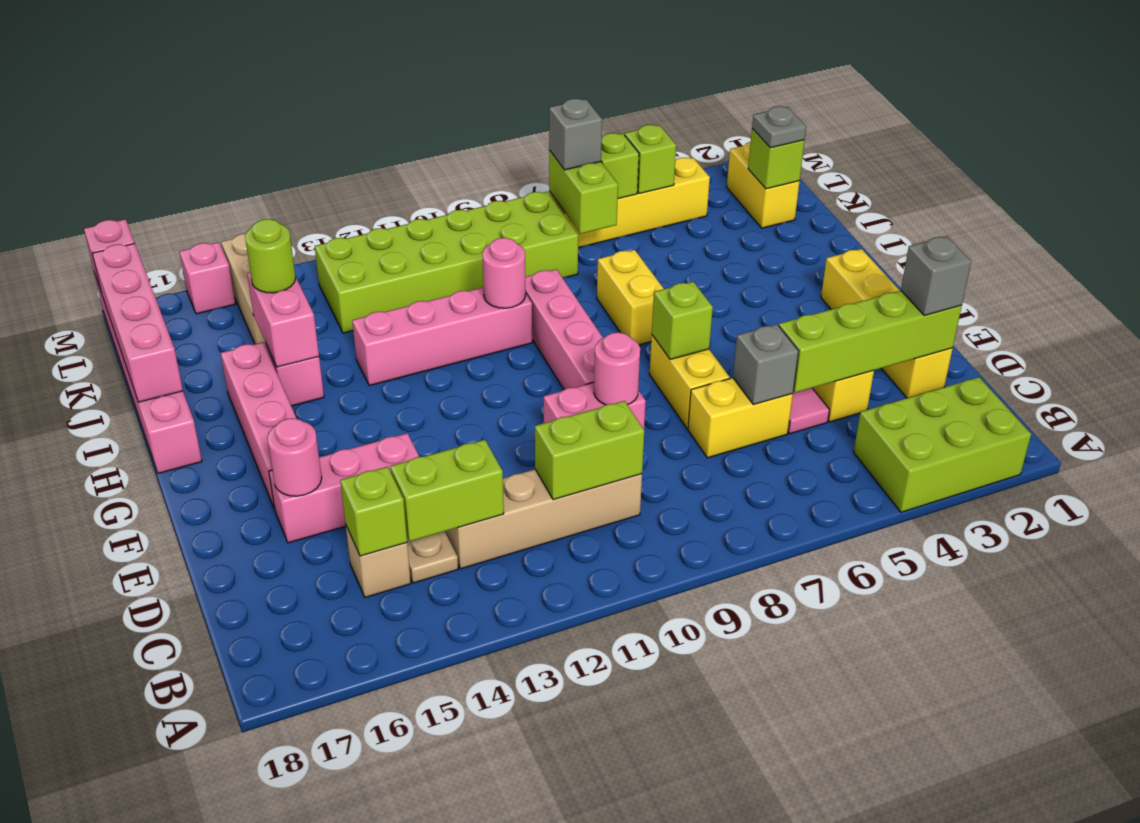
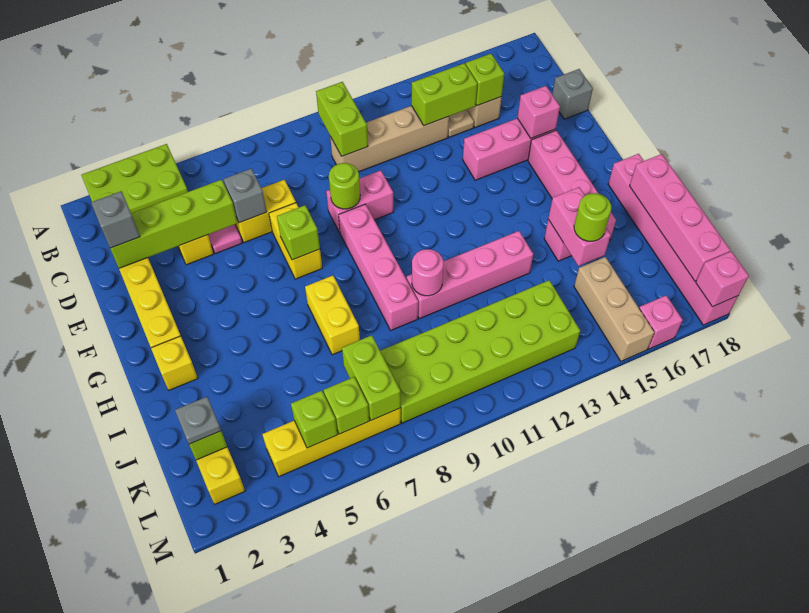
lime 1x2 brick [535,401,644,500] -> lime 1x2 brick turned to [316,82,368,156]
pink 1x1 round brick [594,332,640,405] -> lime 1x1 round brick [329,163,360,209]
pink 1x1 round brick [267,418,322,496] -> pink 1x1 brick [517,86,560,138]
none -> yellow 1x1 brick [151,336,198,390]
grey 1x1 brick [549,99,602,170] -> grey 1x1 brick moved to [552,69,593,119]

